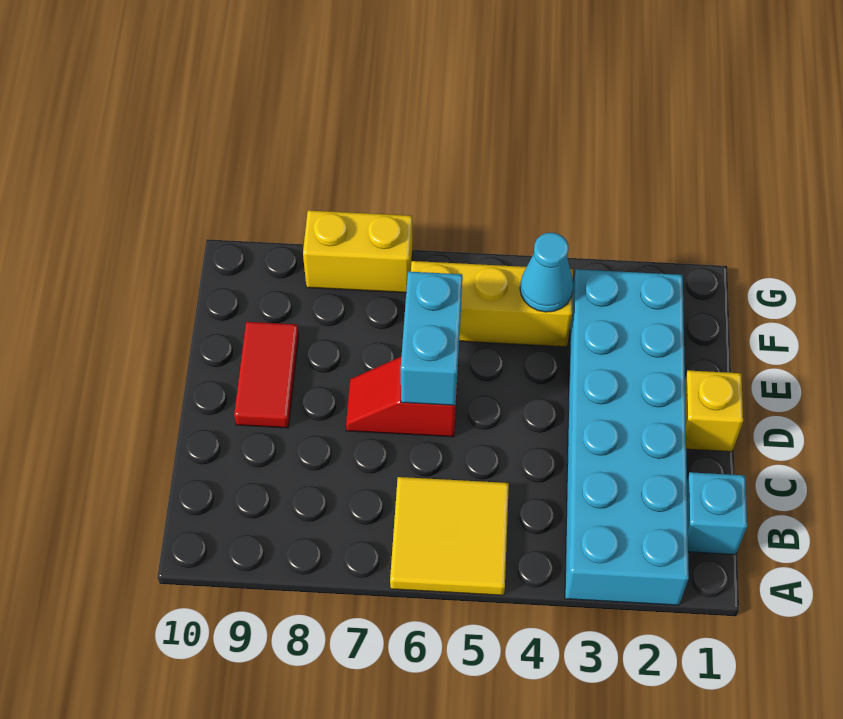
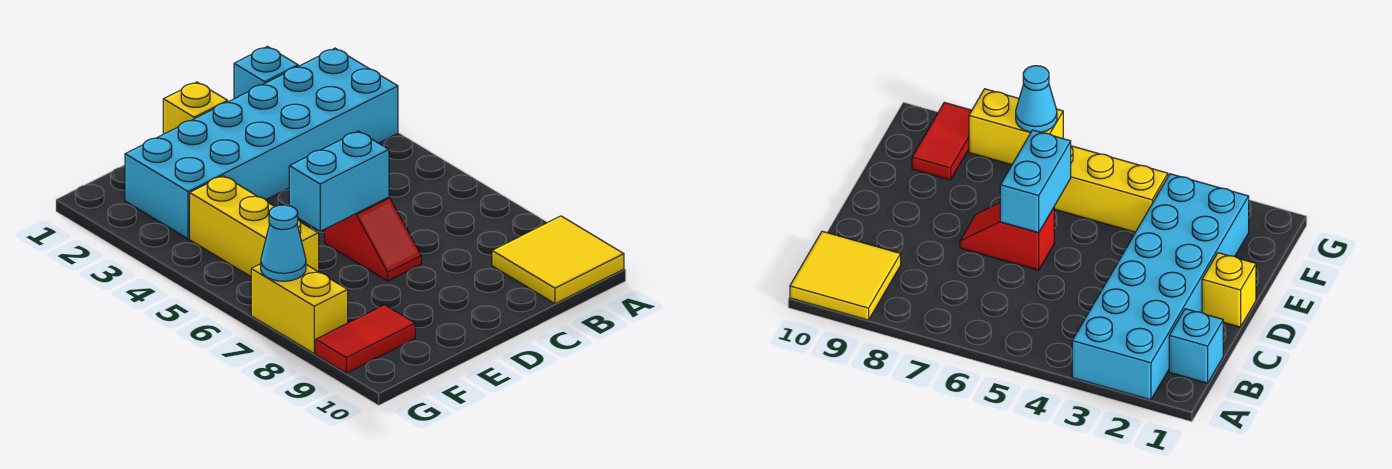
yellow 2x2 tile [390,477,509,595] -> yellow 2x2 tile moved to [492,216,624,304]
red 1x2 tile [234,322,299,428] -> red 1x2 tile moved to [316,305,415,373]
cyan 1x1 cone [520,233,573,312] -> cyan 1x1 cone moved to [261,205,306,281]

